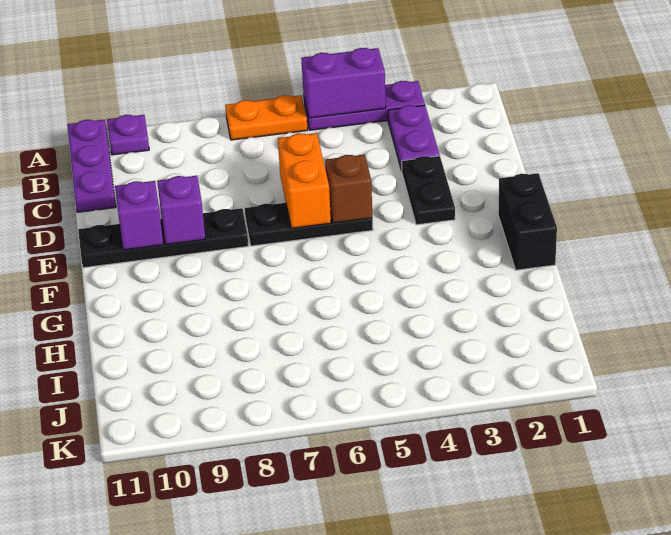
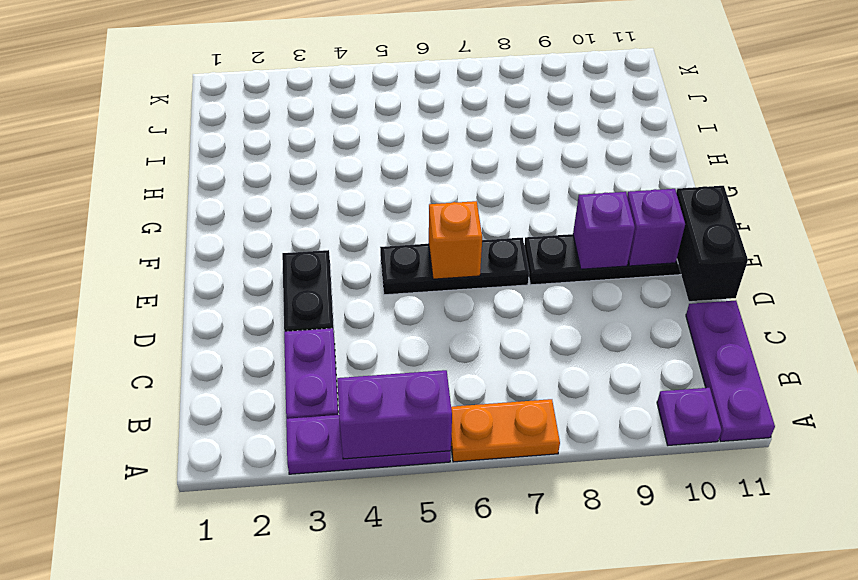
orange 1x2 brick [278,133,331,228] -> orange 1x1 brick [429,201,482,279]
brown 1x1 brick [325,155,372,223] -> none
black 1x2 brick [498,173,557,270] -> black 1x2 brick moved to [676,186,748,301]

